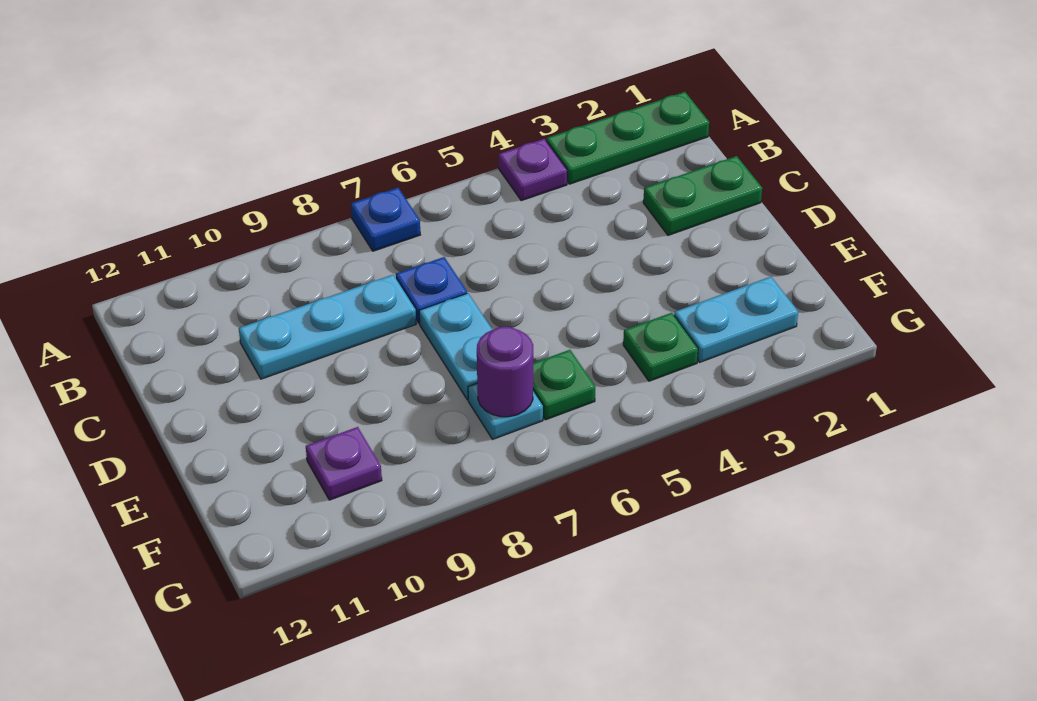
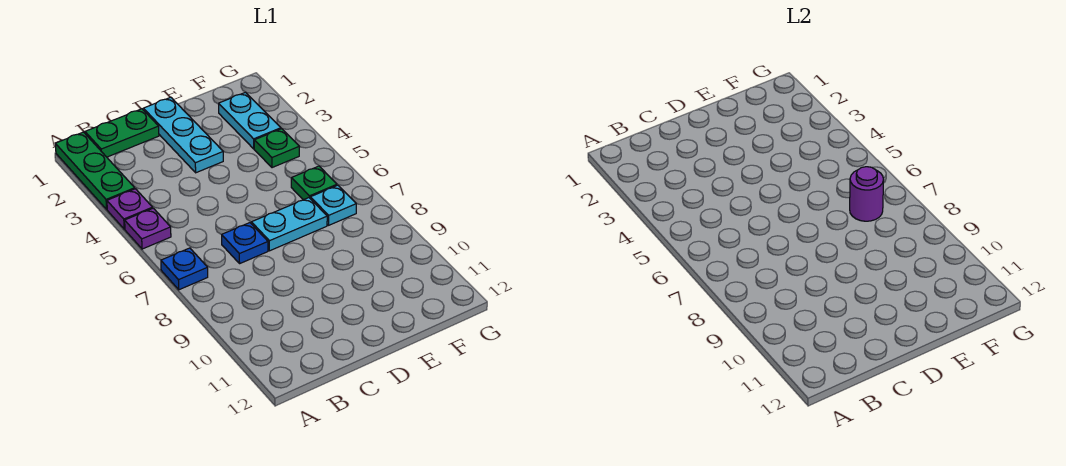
green 1x2 plate [643,156,762,235] -> green 1x2 plate turned to [85,109,159,157]
cyan 1x3 plate [239,275,416,379] -> cyan 1x3 plate moved to [143,97,223,173]
purple 1x1 plate [306,427,382,500] -> purple 1x1 plate moved to [125,208,171,249]

